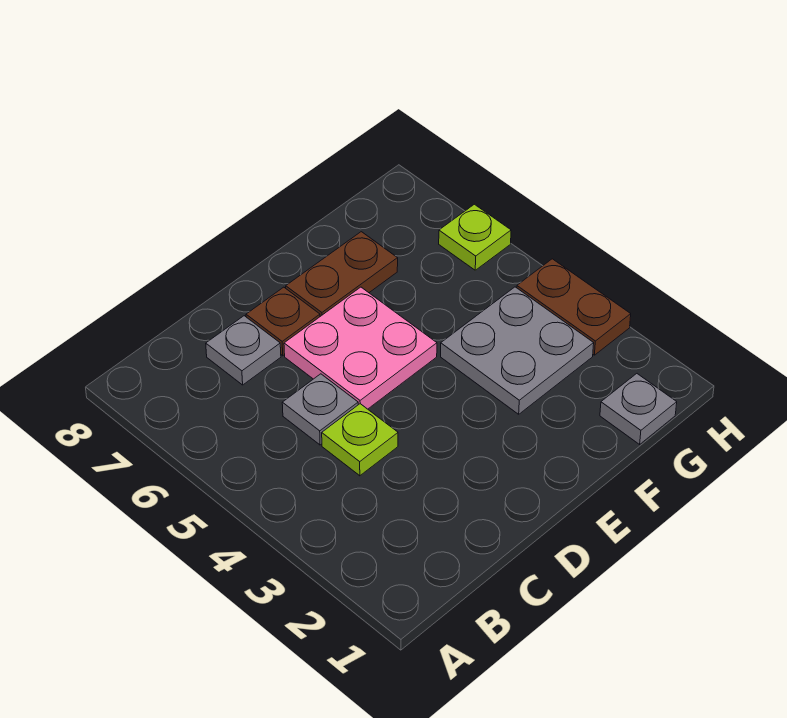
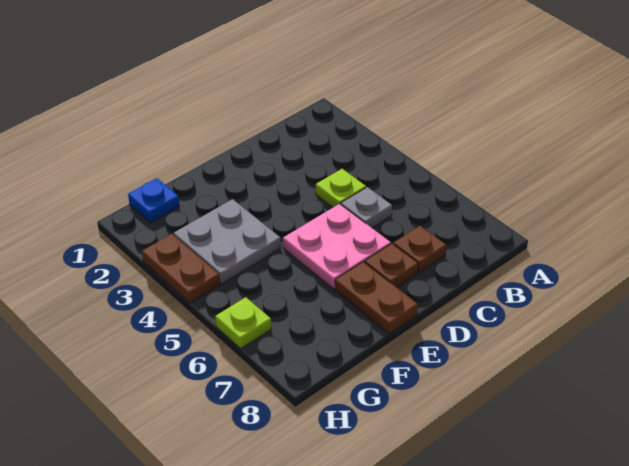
grey 1x1 plate [206,316,281,385] -> brown 1x1 plate [393,226,446,273]
brown 1x2 plate [286,232,398,316] -> brown 1x2 plate turned to [335,262,418,334]
grey 1x1 plate [600,374,677,444] -> blue 1x1 plate [128,178,179,222]

